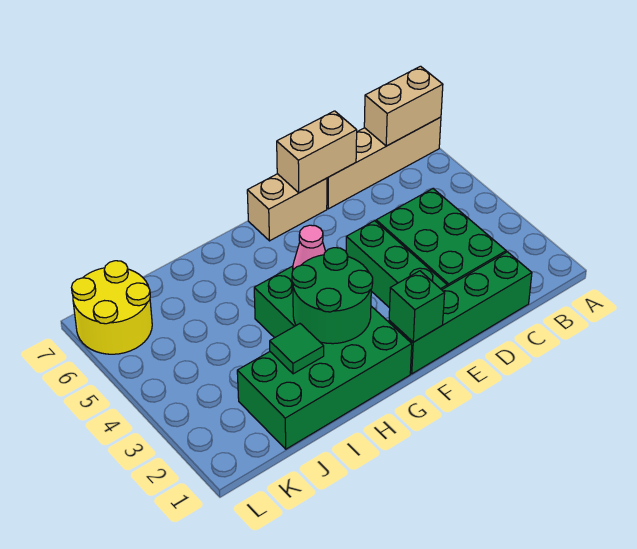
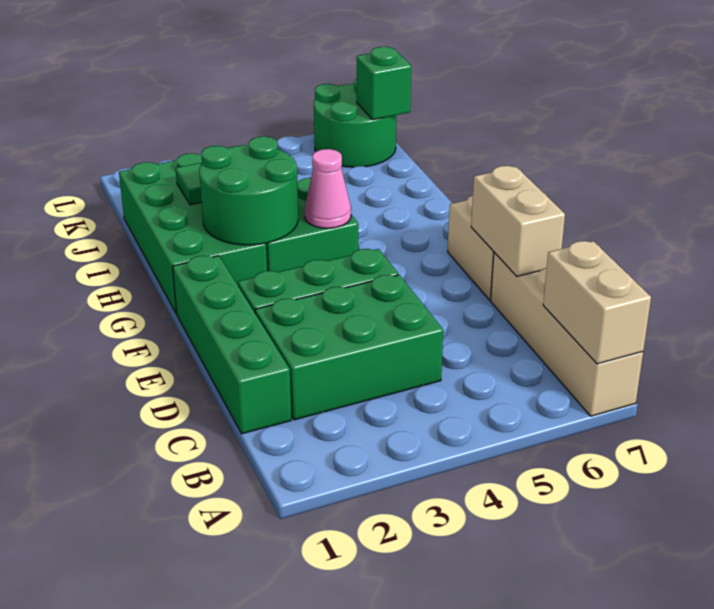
green 1x1 brick [389,271,445,342] -> green 1x1 brick moved to [357,47,411,120]
yellow 2x2 round brick [71,261,152,354] -> green 2x2 round brick [314,79,396,167]

